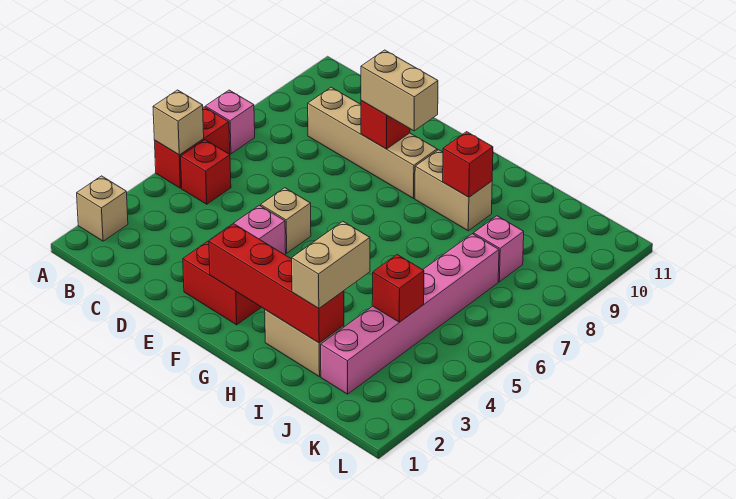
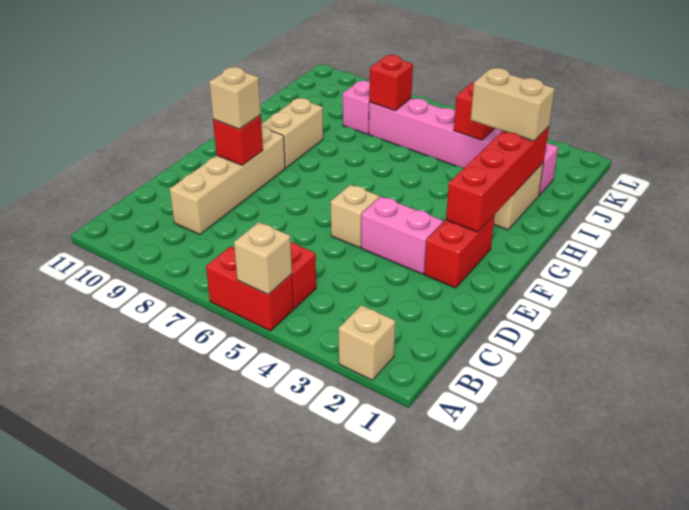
pink 1x1 brick [205,90,255,154] -> none
tan 1x2 brick [361,50,438,131] -> tan 1x1 brick [209,67,261,129]
red 1x1 brick [443,132,493,197] -> red 1x1 brick moved to [369,55,413,111]

